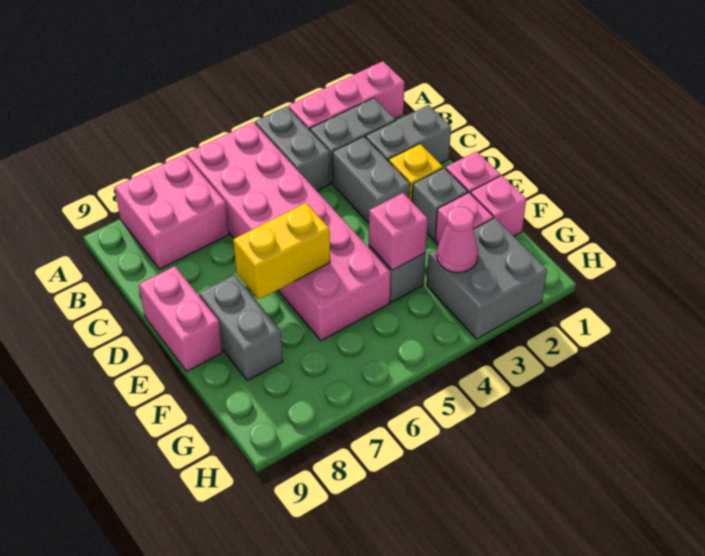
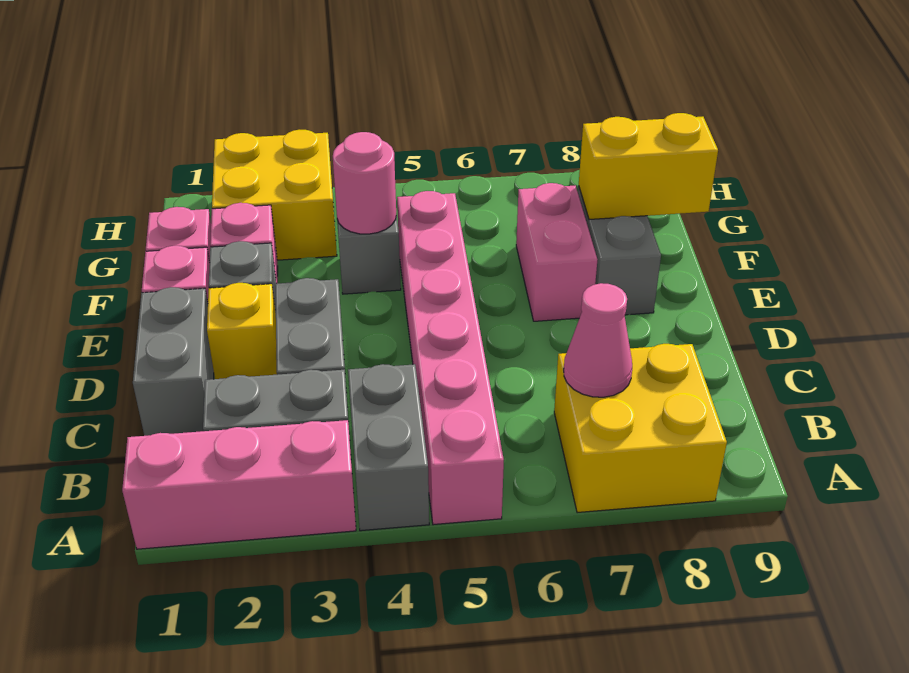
pink 2x6 brick [186,122,391,341] -> pink 1x6 brick [397,191,504,525]
pink 2x2 brick [115,154,229,269] -> yellow 2x2 brick [554,344,727,513]
grey 1x2 brick [366,105,451,164] -> grey 1x2 brick turned to [133,287,214,436]
pink 1x2 brick [139,266,222,371] -> pink 1x2 brick moved to [516,183,597,321]
yellow 1x2 brick [233,203,330,300] -> yellow 1x2 brick moved to [579,113,718,220]
pink 1x1 brick [369,193,428,270] -> pink 1x1 round brick [333,132,396,234]
grey 2x2 brick [427,218,547,339] -> yellow 2x2 brick [212,130,337,260]
pink 1x1 cone [437,207,478,273] -> pink 1x1 cone moved to [564,283,632,397]

